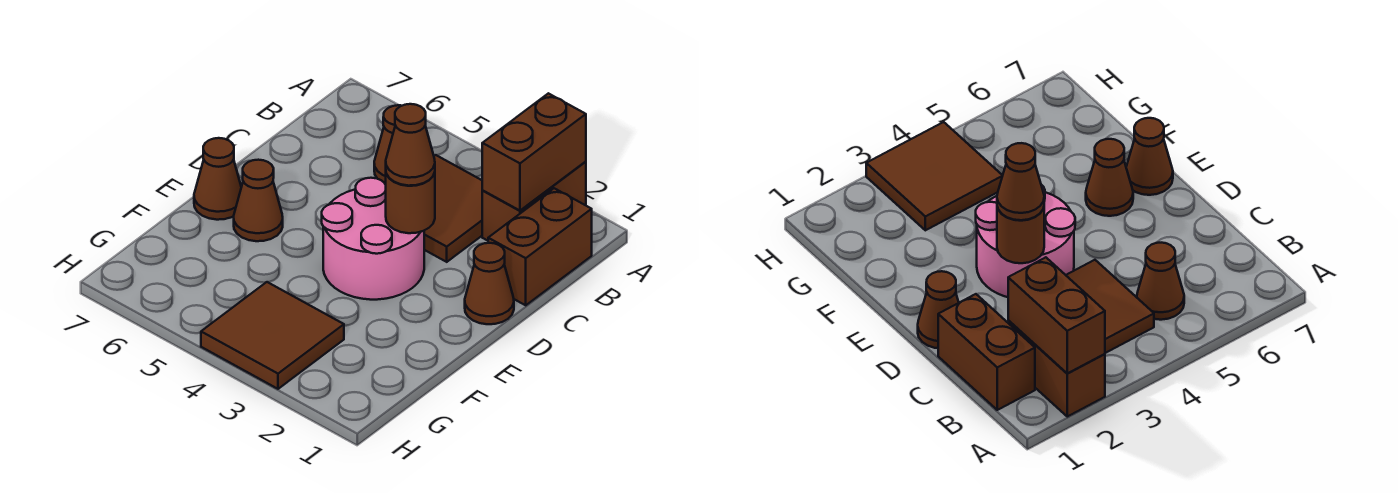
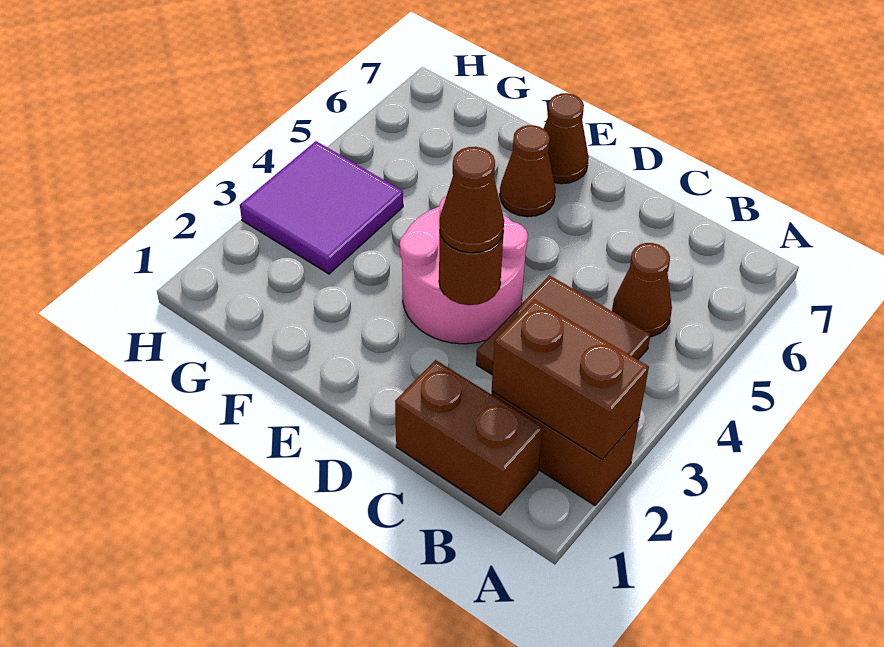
brown 1x1 cone [465,243,514,324] -> none
brown 2x2 tile [201,282,344,389] -> purple 2x2 tile [240,141,403,274]

